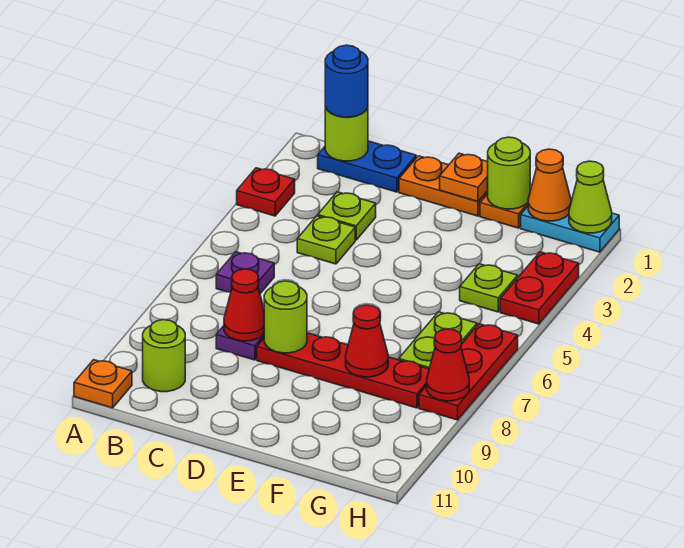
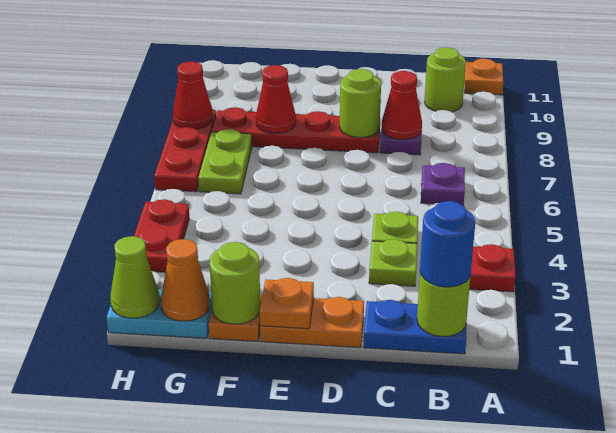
lime 1x1 plate [460,264,518,312] -> none

